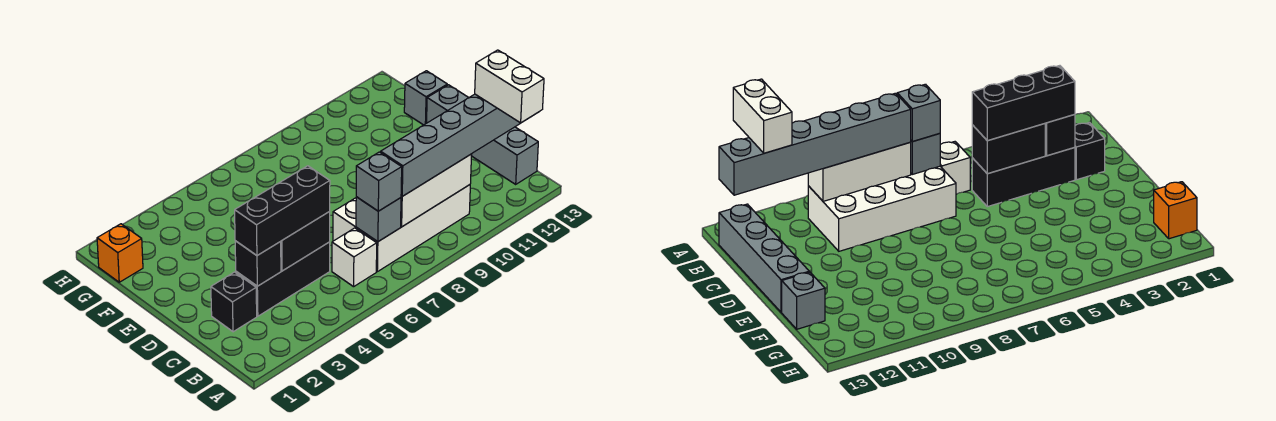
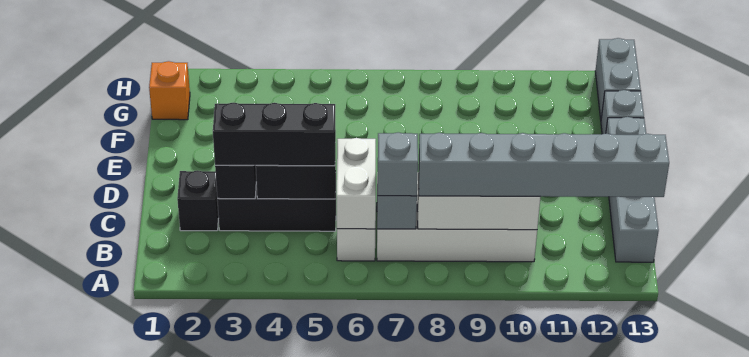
white 1x2 brick [475,50,544,123] -> white 1x2 brick moved to [337,138,376,229]
none -> grey 1x2 brick [595,38,641,119]

